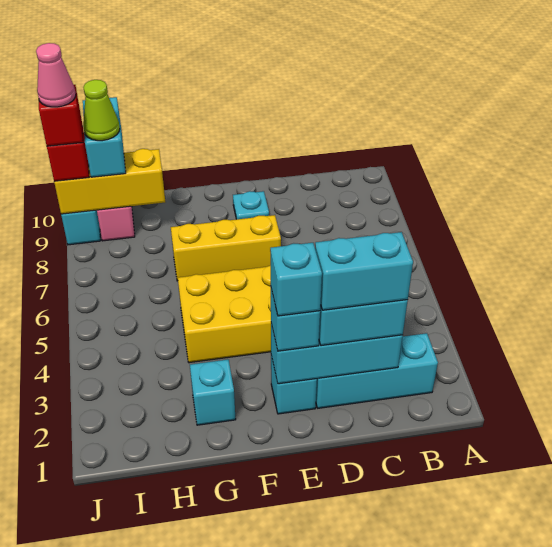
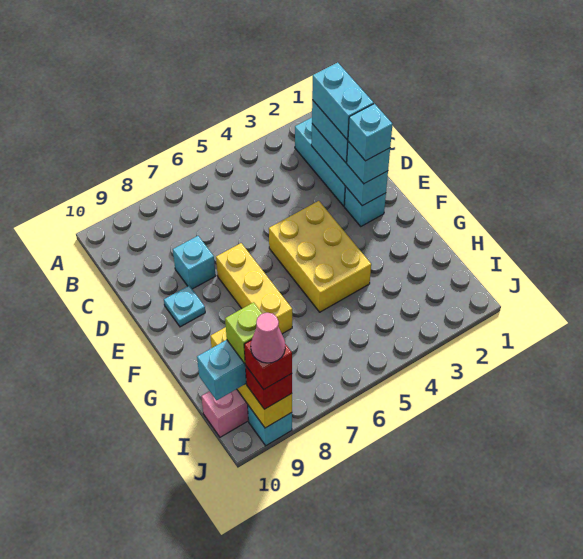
cyan 1x1 brick [190,360,236,425] -> cyan 1x1 brick moved to [173,236,215,289]
lime 1x1 cone [83,80,120,141] -> lime 1x1 brick [225,302,262,364]

